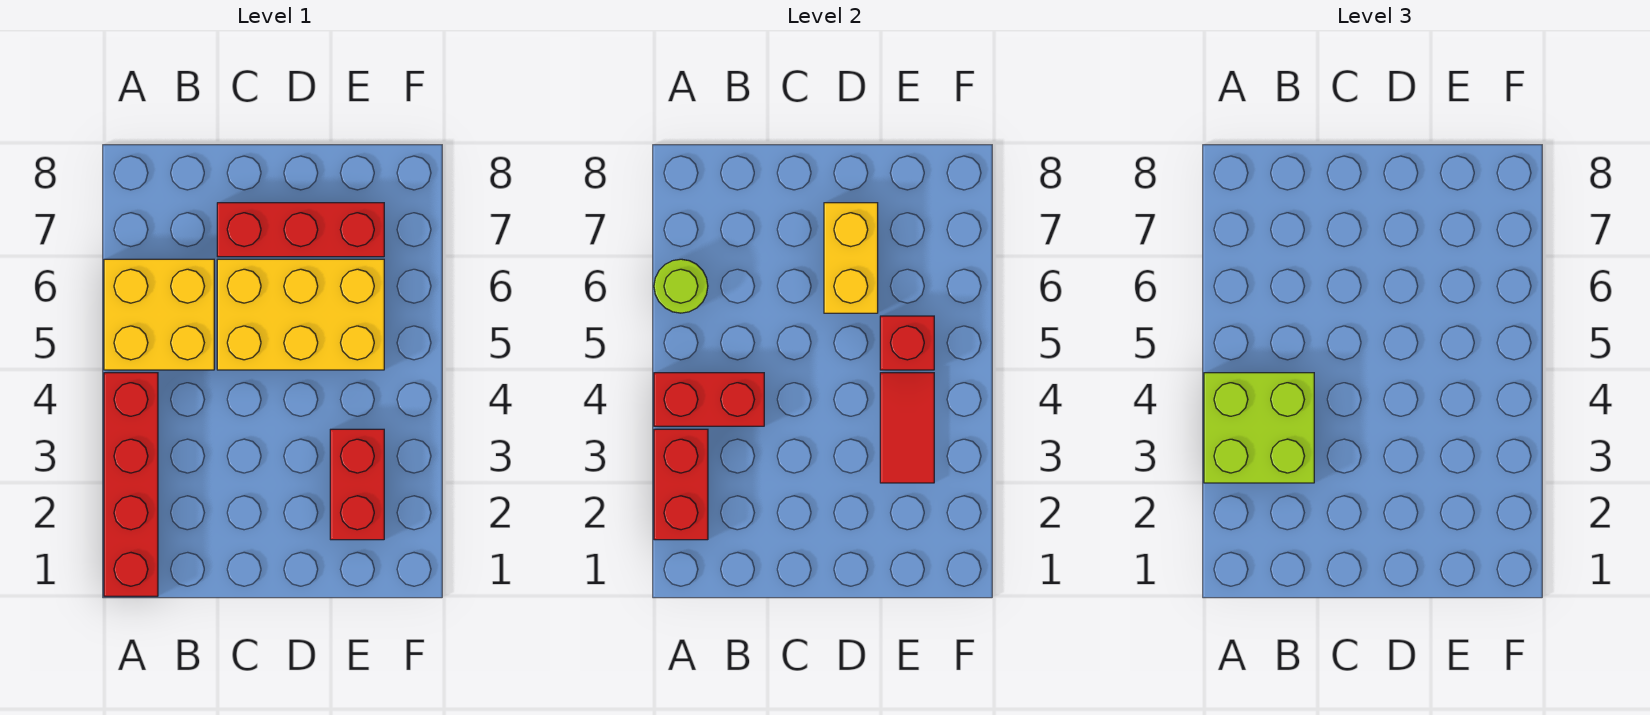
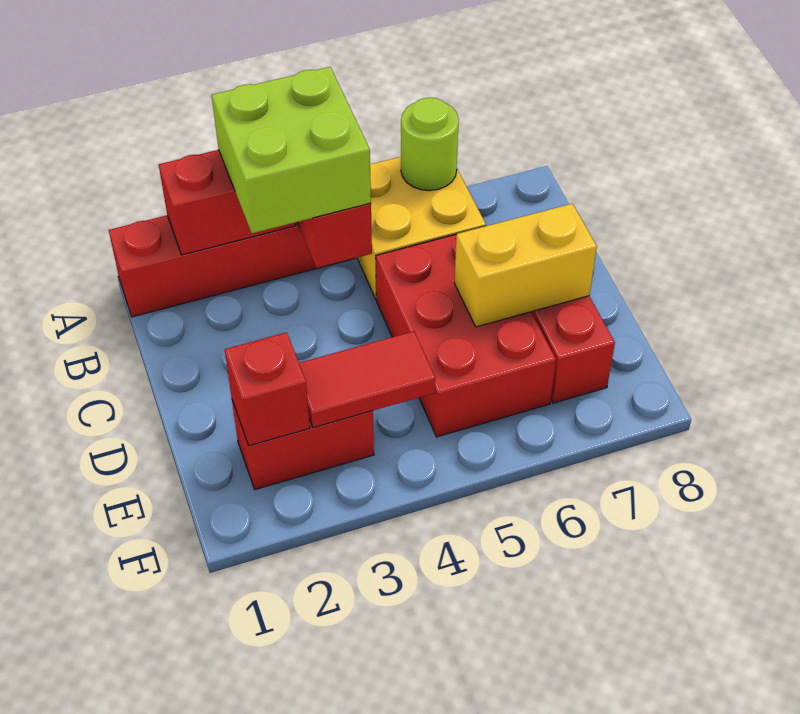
yellow 2x3 brick [217,259,384,370] -> red 2x3 brick [376,234,556,437]
red 1x1 brick [880,316,934,370] -> red 1x1 brick moved to [225,332,310,446]

